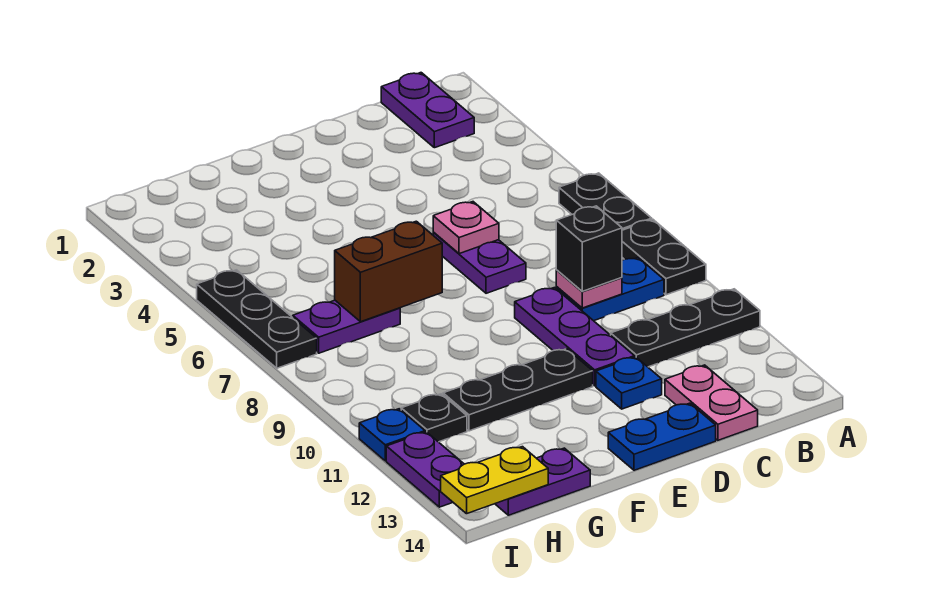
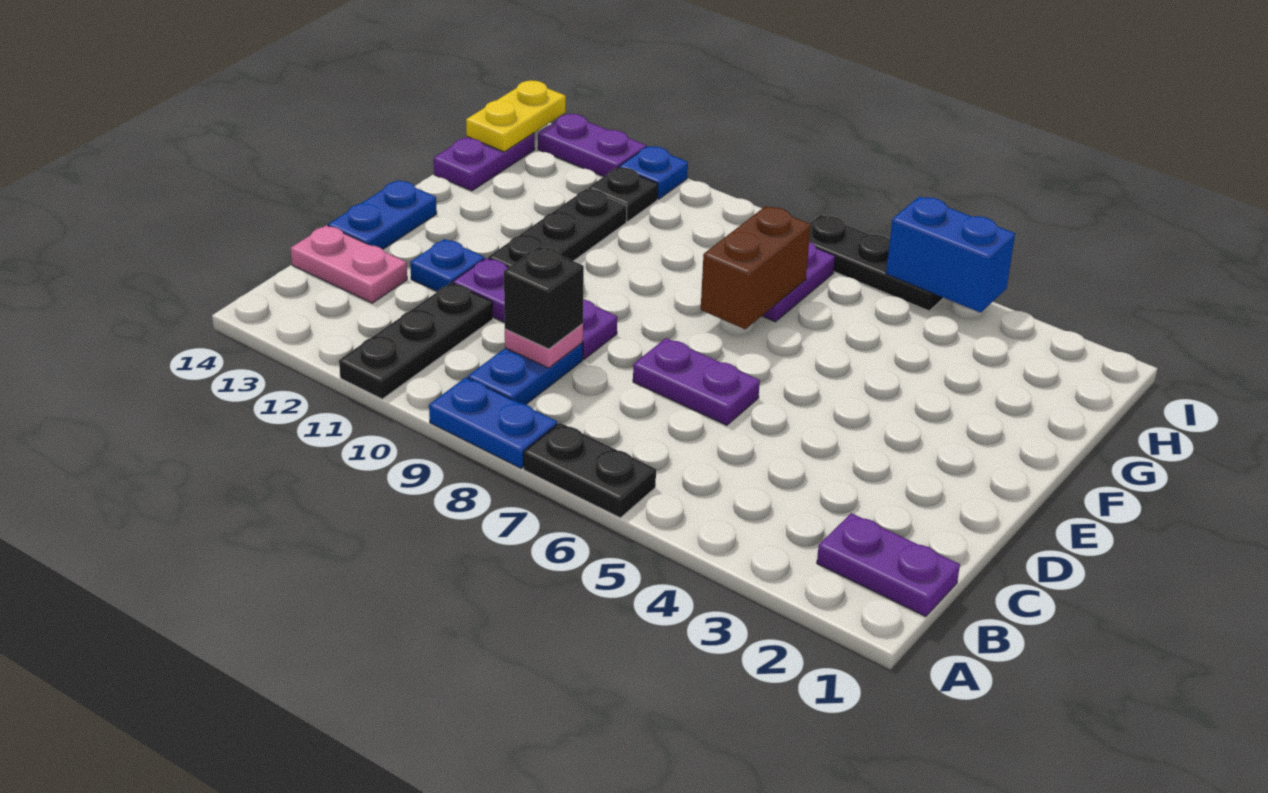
black 1x2 plate [622,219,706,295] -> blue 1x2 plate [429,377,557,468]
pink 1x1 plate [433,202,499,254] -> none
none -> blue 1x2 brick [886,196,1015,313]

